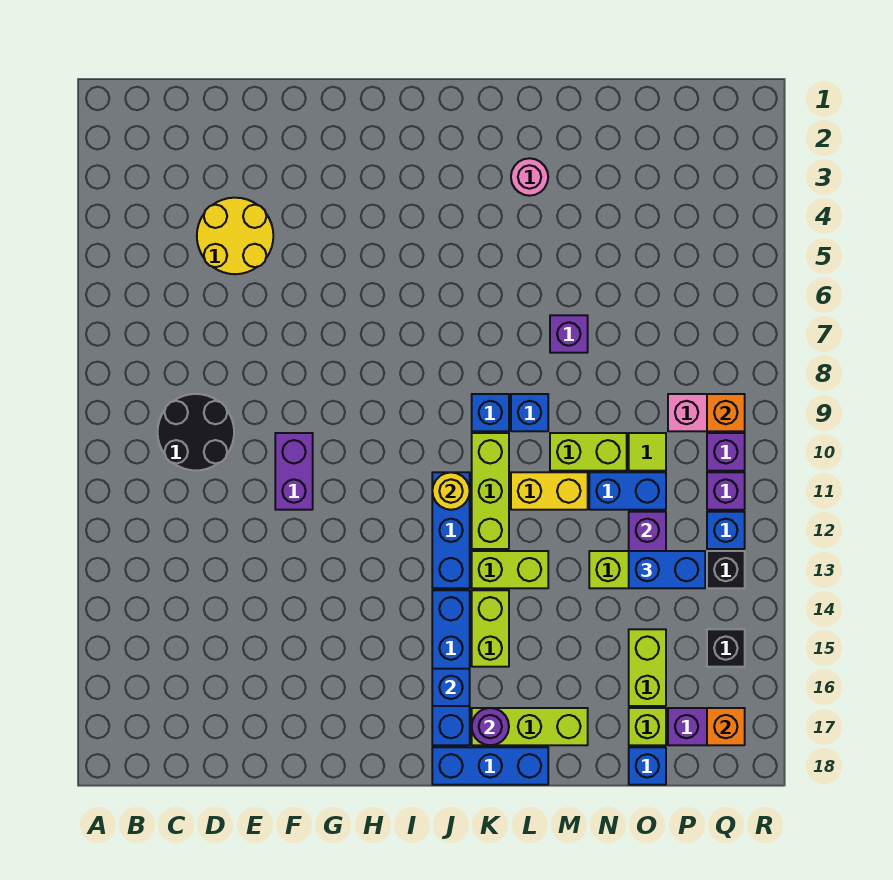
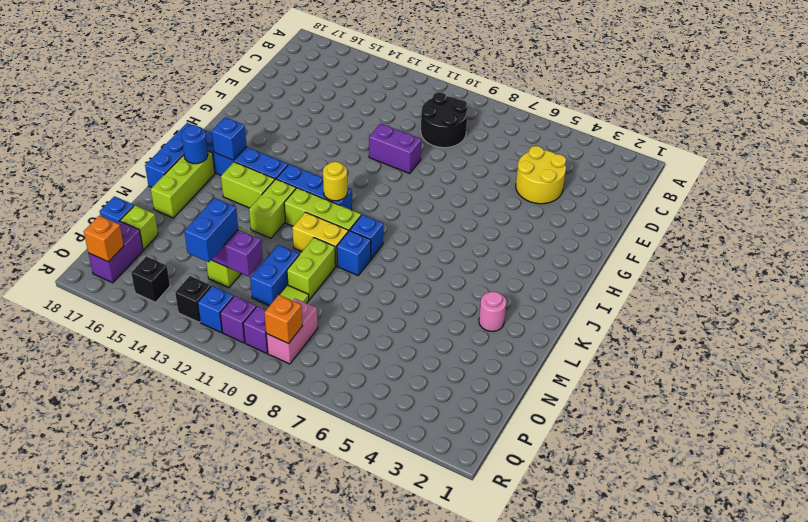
purple 1x1 round brick [472,708,509,745] -> blue 1x1 round brick [181,125,208,164]
yellow 1x2 brick [511,472,588,510] -> yellow 1x2 brick turned to [292,212,348,266]
purple 1x1 brick [550,315,588,353] -> none
lime 1x2 brick [629,629,666,706] -> none

